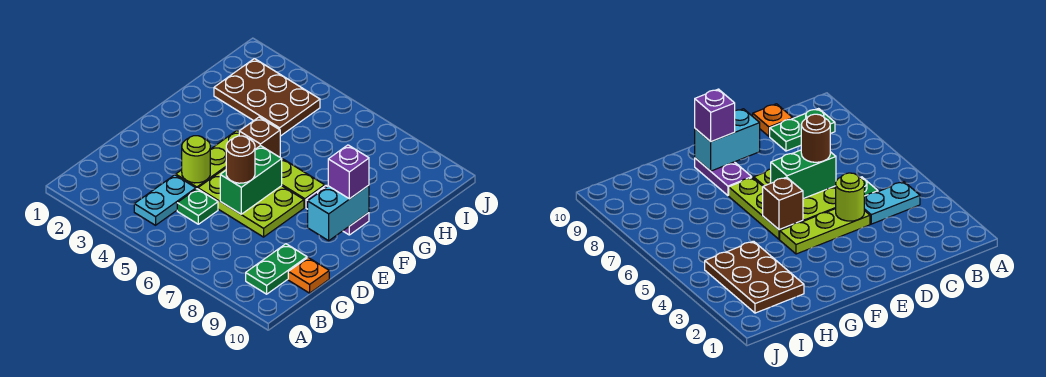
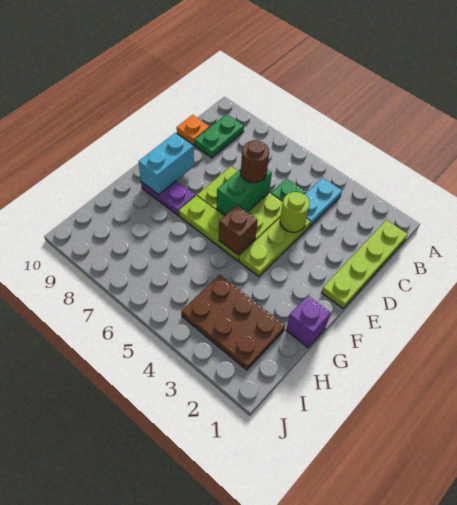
none -> lime 1x4 plate [322,220,407,308]
purple 1x1 brick [328,145,369,199] -> purple 1x1 brick moved to [286,296,331,347]

